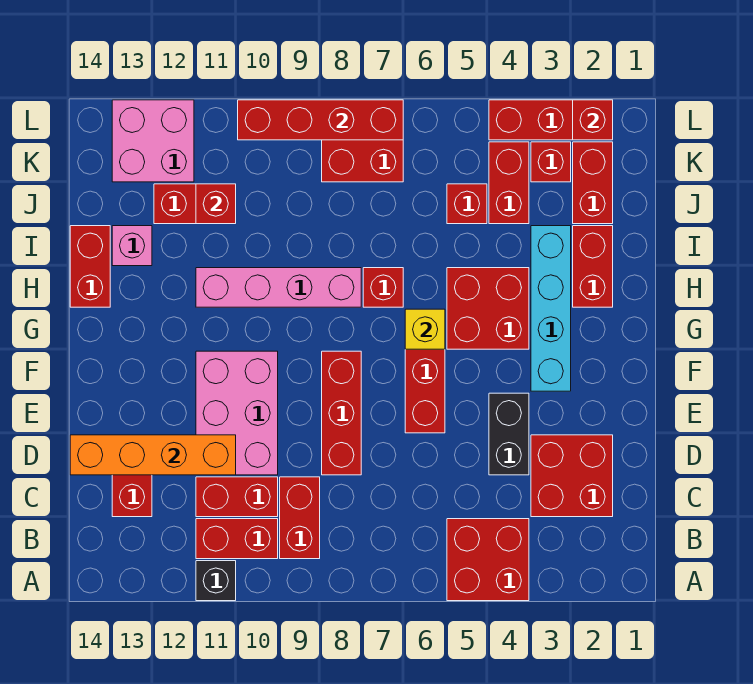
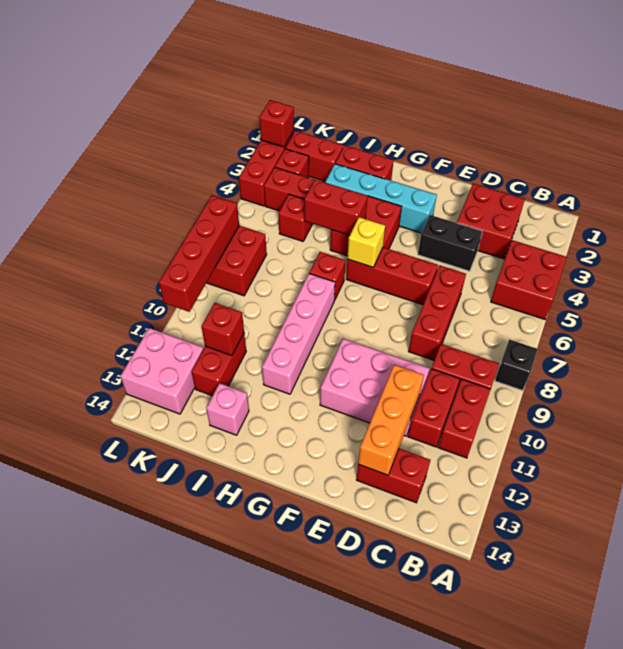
black 1x1 brick [196,561,236,601] -> black 1x1 brick moved to [495,339,538,391]
red 1x3 brick [322,351,361,475] -> red 1x3 brick turned to [409,266,466,360]
orange 1x4 brick [70,435,236,475] -> orange 1x3 brick [358,365,424,475]
red 1x2 brick [70,226,110,307] -> red 1x2 brick moved to [304,180,368,235]

